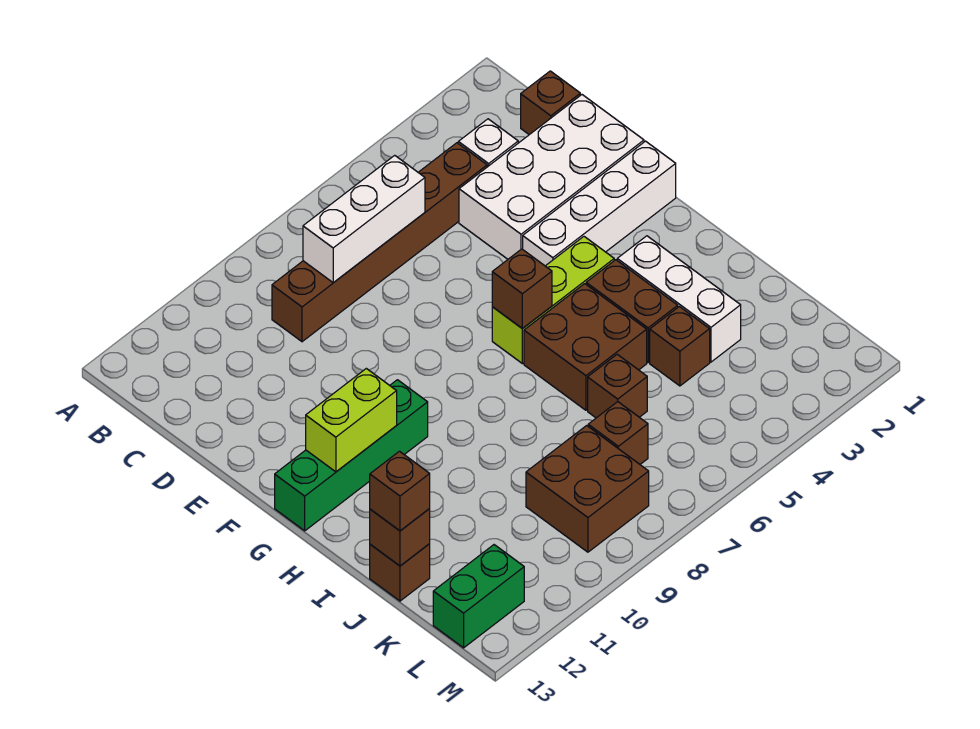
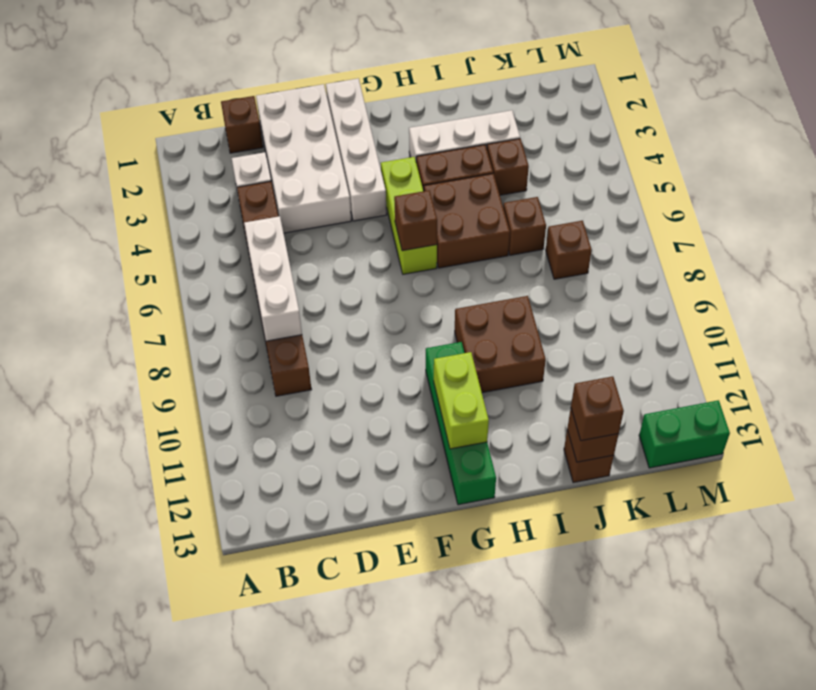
brown 2x2 brick [526,426,649,552] -> brown 2x2 brick moved to [455,296,546,393]
green 1x2 brick [433,545,524,648] -> green 1x2 brick turned to [639,400,730,468]

